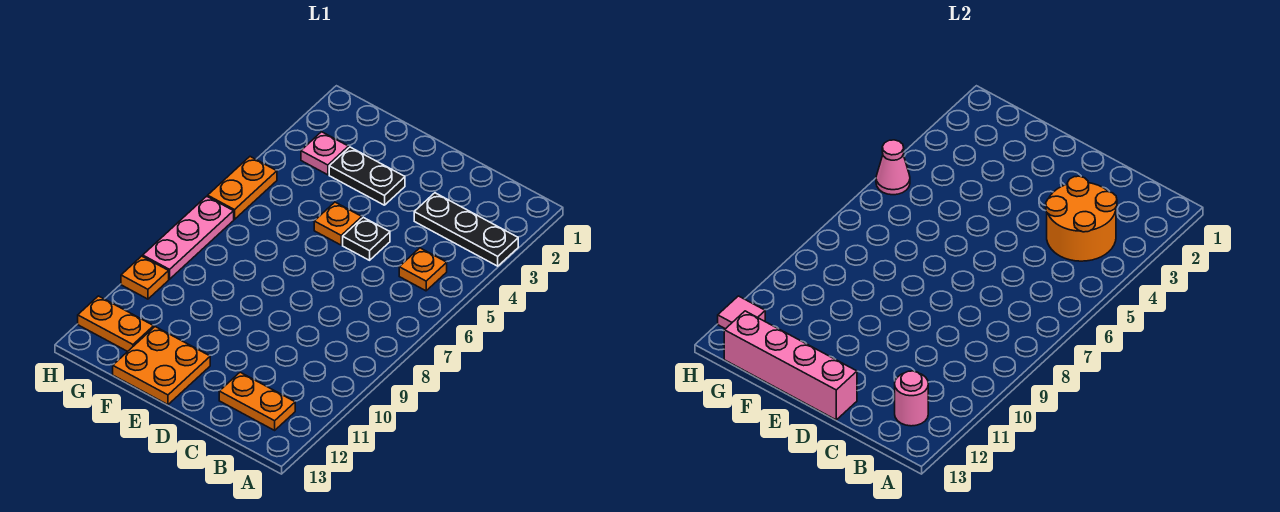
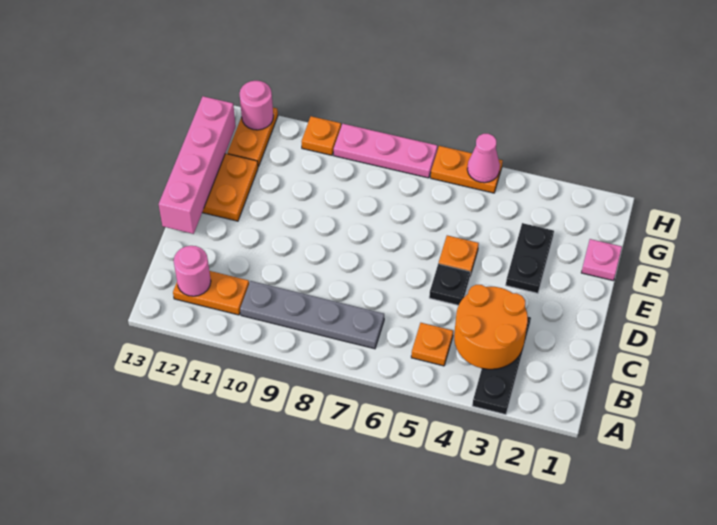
none -> grey 1x4 plate [240,281,384,349]
orange 1x2 plate [219,372,295,430] -> orange 1x2 plate turned to [173,271,249,315]
pink 1x1 plate [301,132,348,175] -> pink 1x1 plate moved to [581,239,622,281]
pink 1x1 tile [718,296,765,329] -> pink 1x1 round brick [240,81,273,130]

